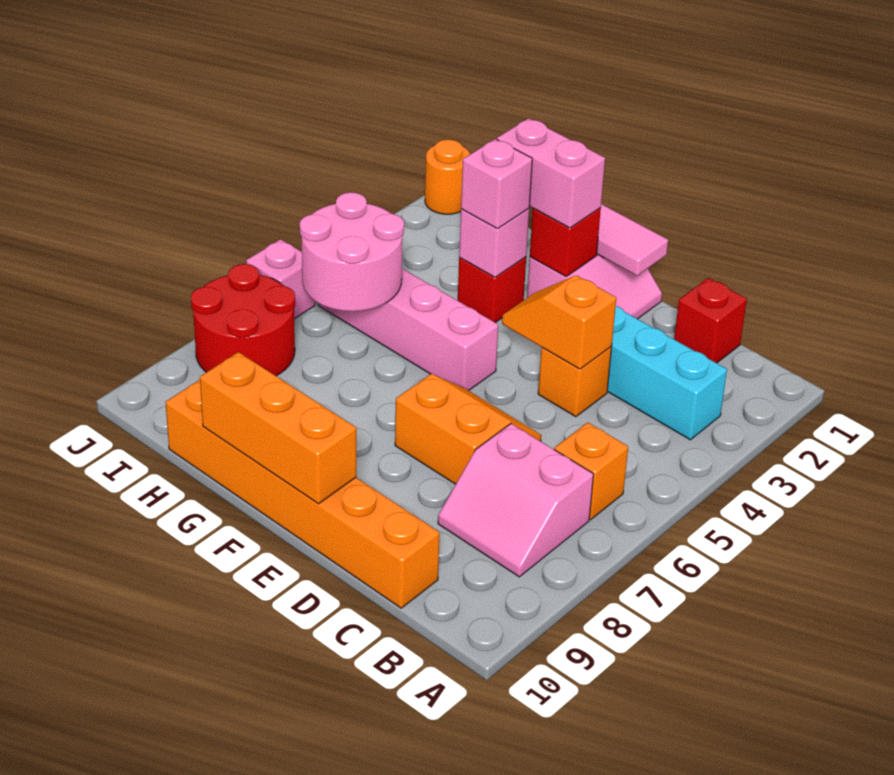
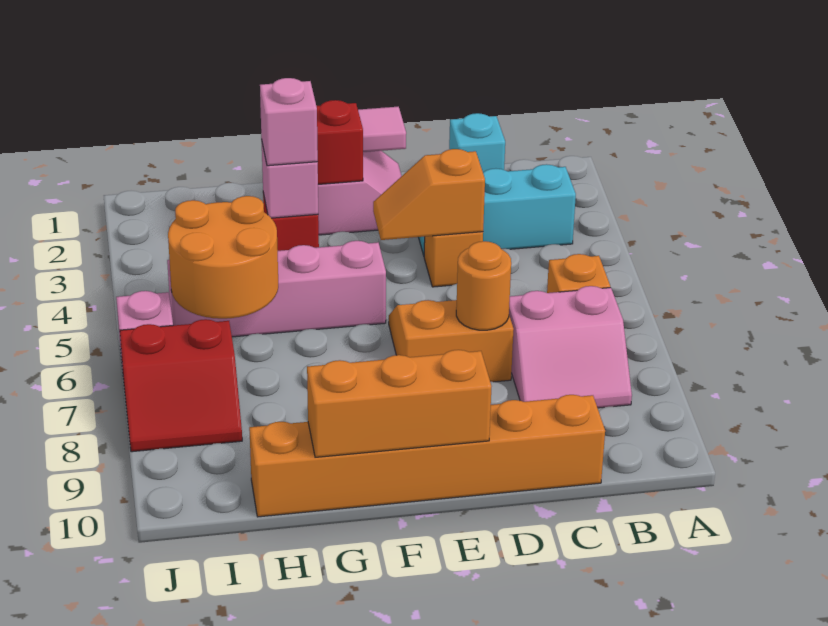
red 1x1 brick [674,278,747,363] -> cyan 1x1 brick [449,113,505,172]
pink 1x2 brick [497,118,605,228] -> none
pink 2x2 round brick [300,192,404,311] -> orange 2x2 round brick [168,196,278,319]
red 2x2 round brick [191,264,295,376] -> red 2x2 slope [120,319,242,452]
orange 1x1 round brick [425,140,470,214] -> orange 1x1 round brick moved to [456,241,511,330]

